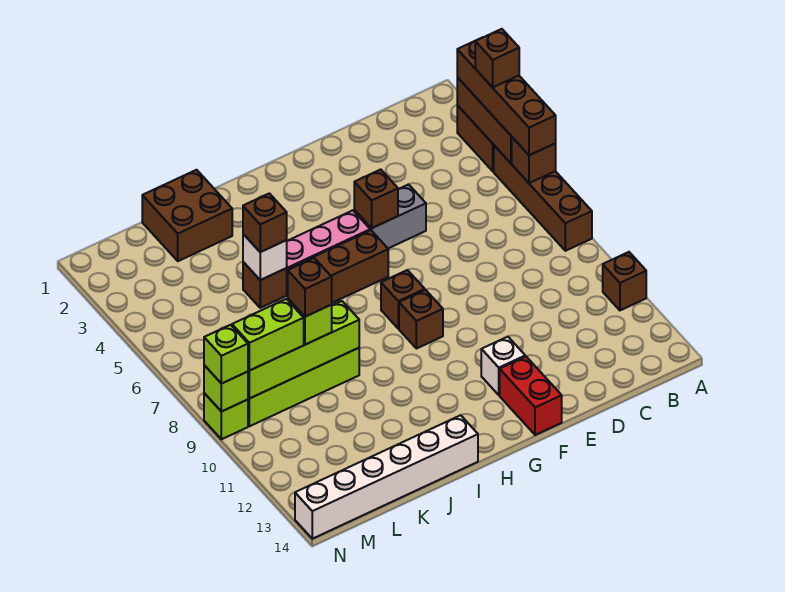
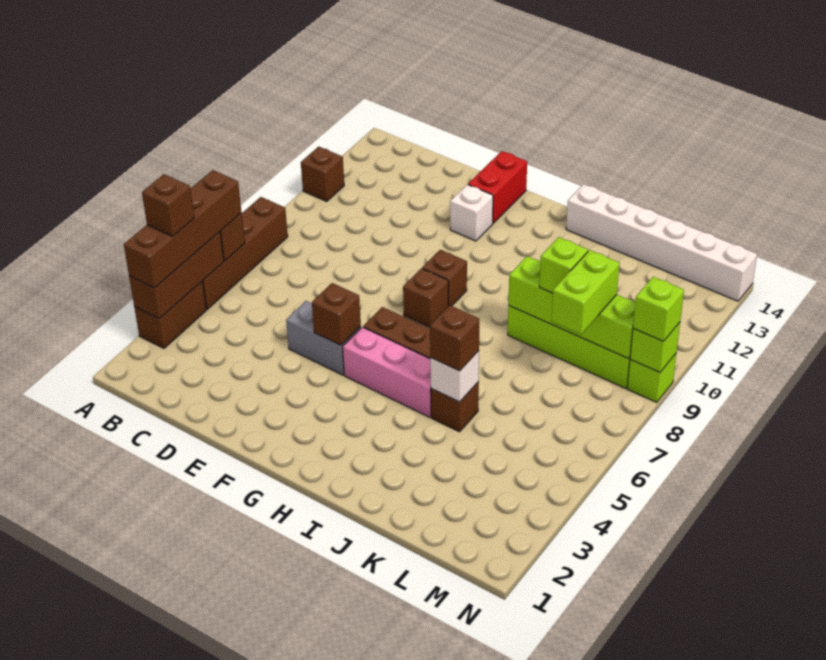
brown 2x2 brick [142,170,232,261] -> none
brown 1x1 brick [288,258,332,317] -> none
lime 1x2 brick [232,299,304,371] -> lime 1x2 brick turned to [551,250,620,334]

